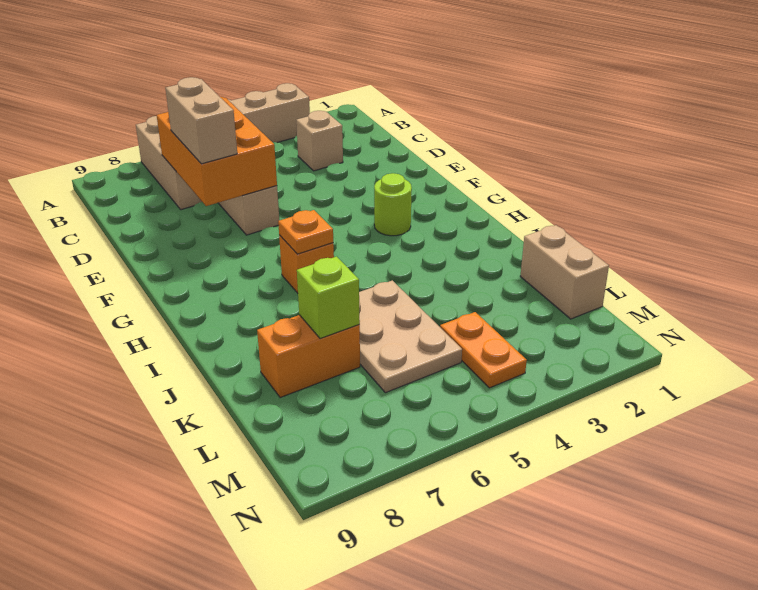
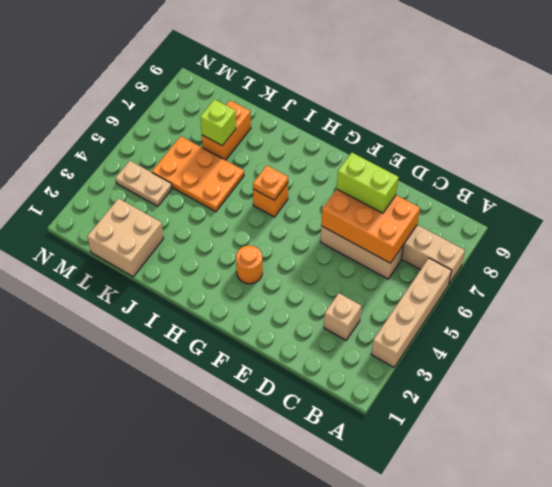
tan 1x2 brick [165,77,237,164] -> lime 1x2 brick [337,153,399,213]
lime 1x1 round brick [374,173,412,236] -> orange 1x1 round brick [236,245,262,284]
tan 2x3 plate [359,280,462,393] -> orange 2x3 plate [152,136,244,212]
tan 1x2 brick [520,225,609,319] -> tan 2x2 brick [87,198,164,277]
orange 1x2 plate [440,312,527,388] -> tan 1x2 plate [115,161,172,206]

